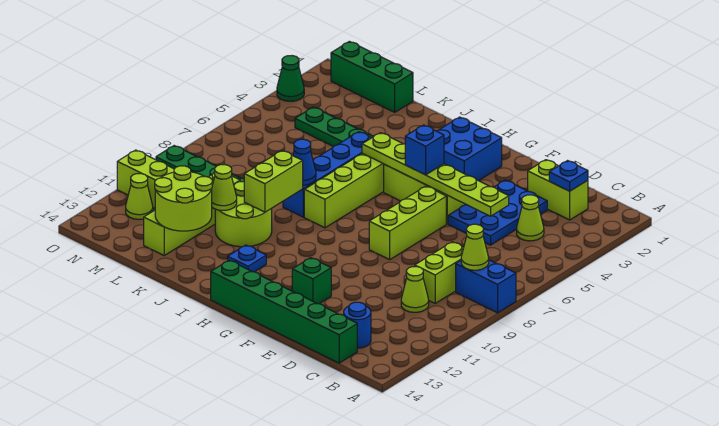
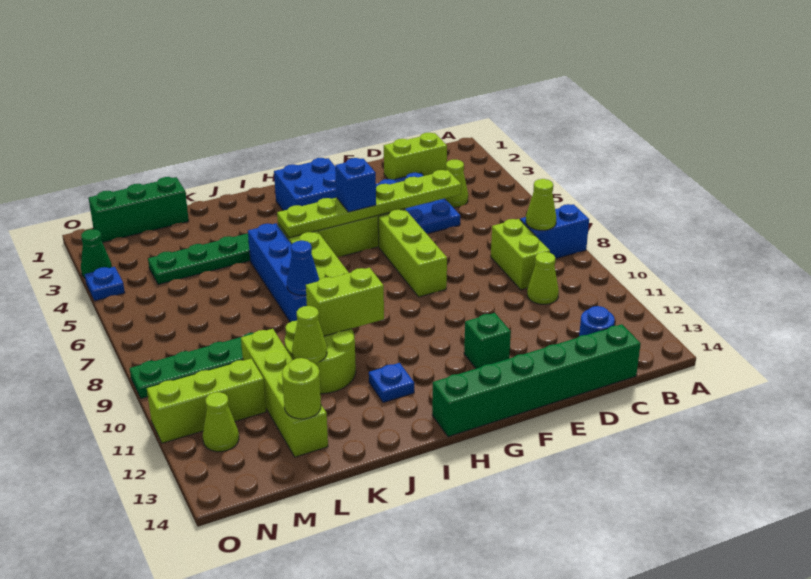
blue 1x1 plate [549,161,588,191] -> blue 1x1 plate moved to [85,267,125,301]
lime 1x2 brick [244,151,303,212] -> lime 1x2 brick turned to [306,268,384,336]
lime 2x2 round brick [155,166,212,231] -> lime 1x1 round brick [282,358,321,419]

